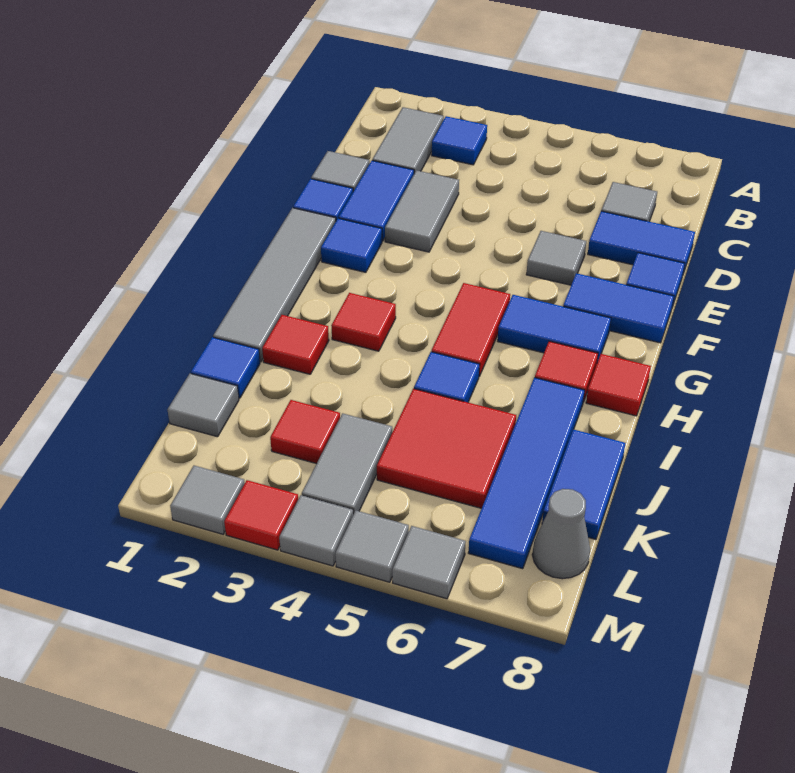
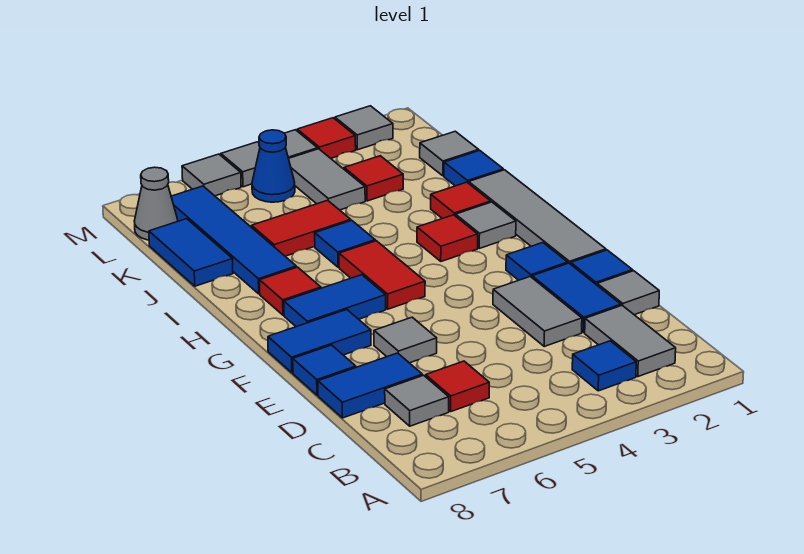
none -> grey 1x1 tile [456,202,516,248]
red 1x1 tile [586,354,651,416] -> red 1x1 tile moved to [426,361,489,411]
red 2x2 tile [377,389,516,508] -> red 1x2 tile [252,200,351,256]
none -> blue 1x1 cone [252,130,295,202]

